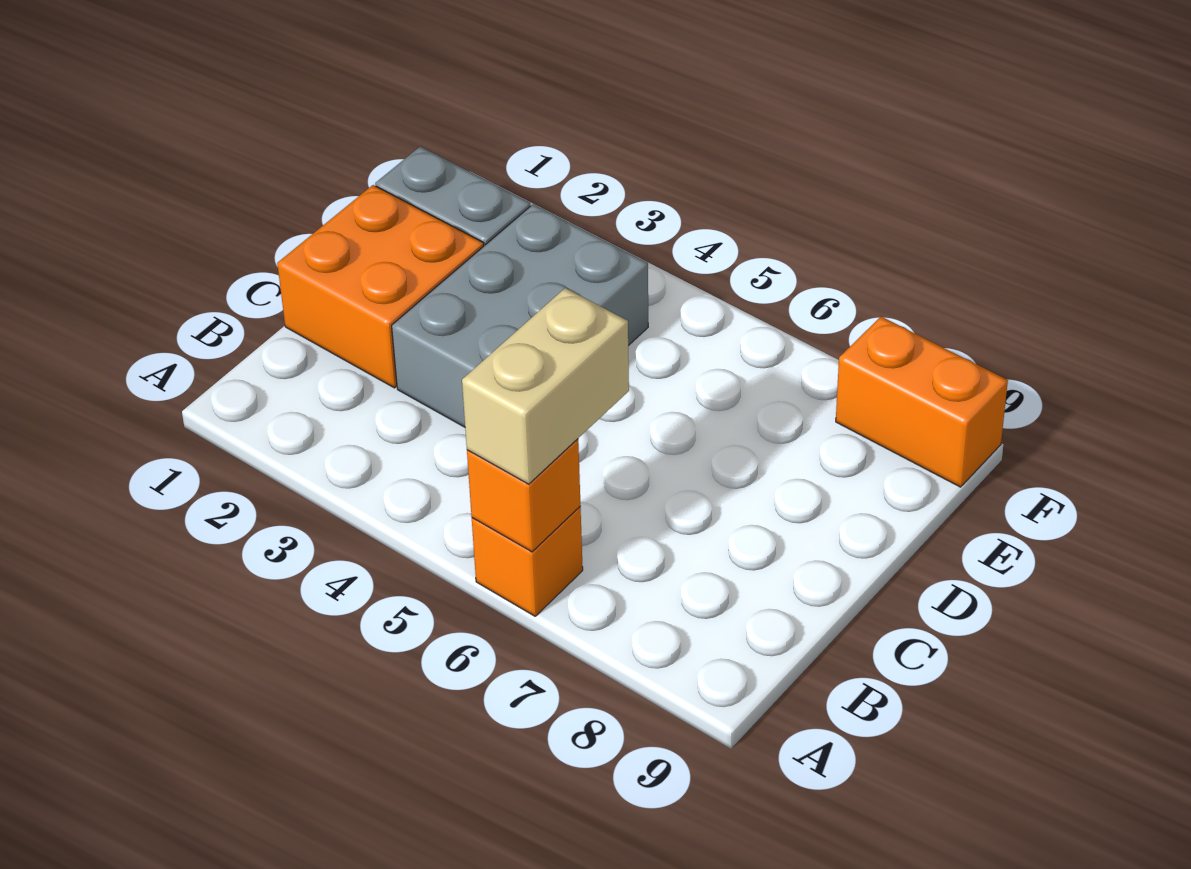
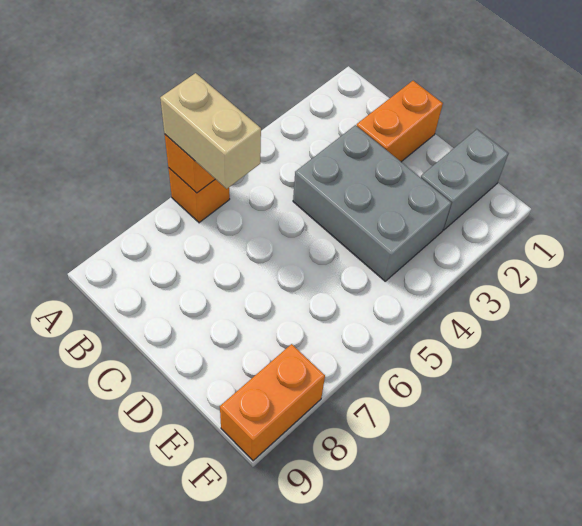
orange 2x2 brick [277,185,484,388] -> orange 1x2 brick [357,81,443,162]

